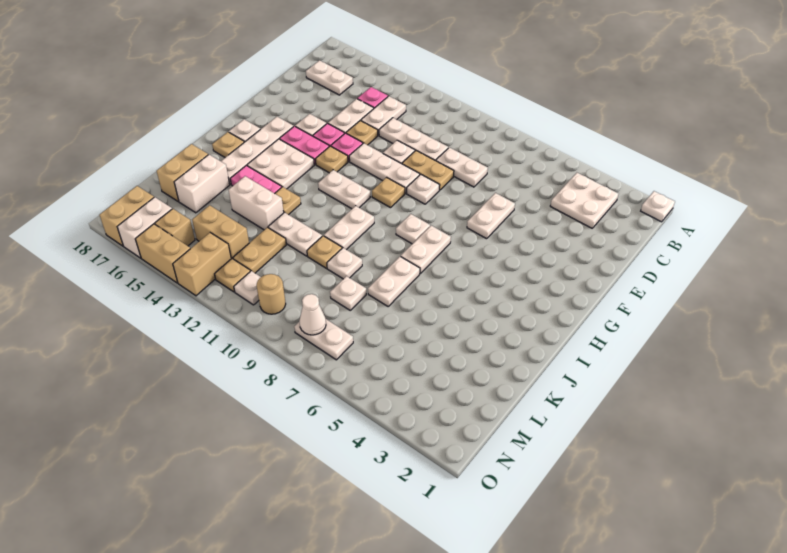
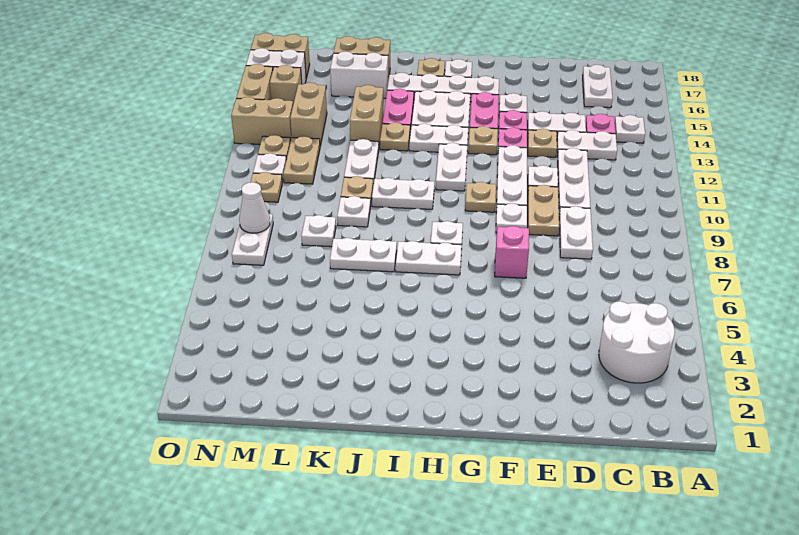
white 1x1 plate [641,191,675,222] -> white 1x1 plate moved to [615,115,645,143]
white 2x2 plate [550,173,618,228] -> white 2x2 round brick [599,301,675,383]
white 1x2 plate [467,193,515,239] -> white 1x2 plate moved to [409,124,468,152]
none -> pink 1x1 brick [495,226,529,278]
white 1x2 brick [229,176,284,230] -> tan 1x2 brick [350,85,384,145]
tan 1x2 plate [233,227,286,273] -> tan 1x2 plate turned to [283,136,320,184]
tan 1x1 round brick [257,274,286,314] -> tan 1x1 plate [250,172,282,202]

